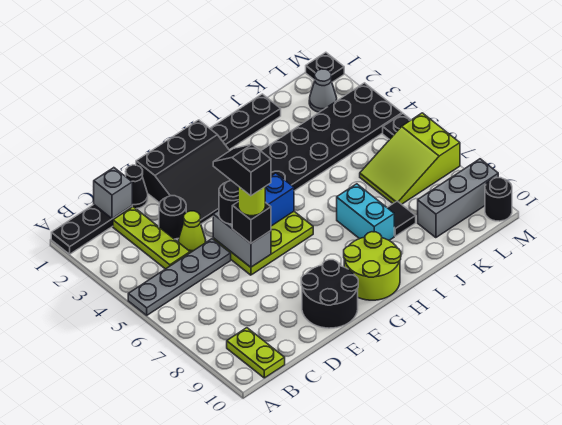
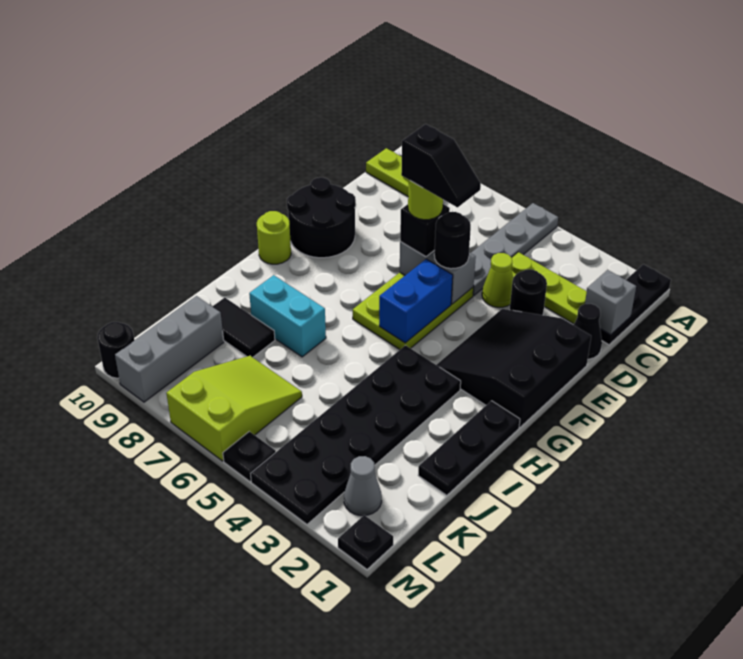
lime 2x2 round brick [344,232,401,300] -> lime 1x1 round brick [257,211,291,264]
black 1x1 tile [387,201,416,236] -> black 1x2 tile [212,298,275,357]

